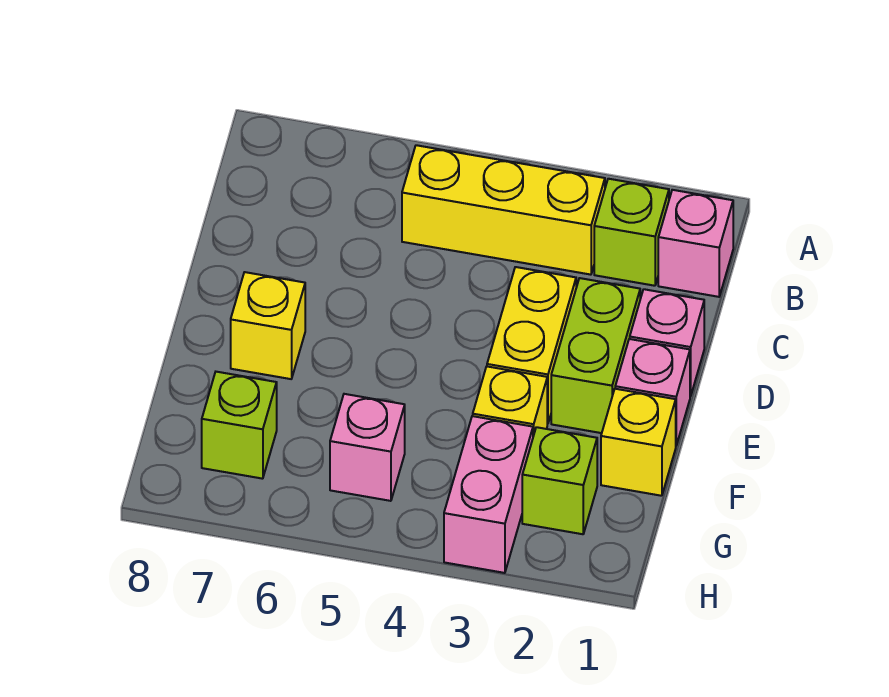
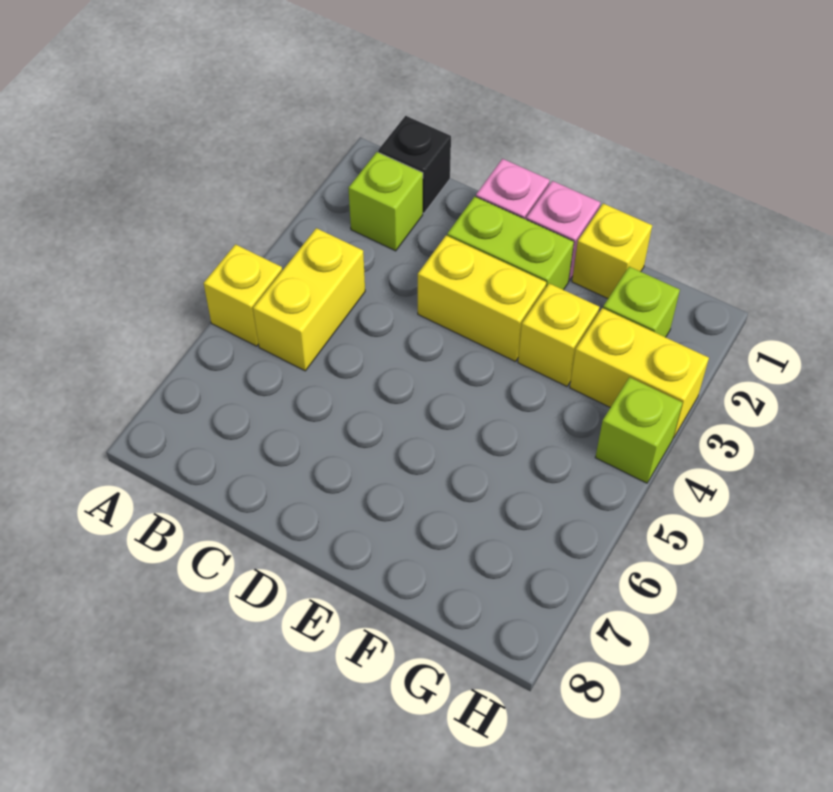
pink 1x1 brick [658,190,733,297] -> black 1x1 brick [378,116,451,213]
yellow 1x3 brick [402,145,605,275] -> yellow 1x2 brick [253,228,365,371]
yellow 1x1 brick [231,272,305,379] -> yellow 1x1 brick moved to [204,244,282,346]
pink 1x2 brick [444,416,533,573] -> yellow 1x2 brick [570,308,709,438]
pink 1x1 brick [330,394,405,501] -> none
lime 1x1 brick [202,372,277,479] -> lime 1x1 brick moved to [595,377,682,483]

